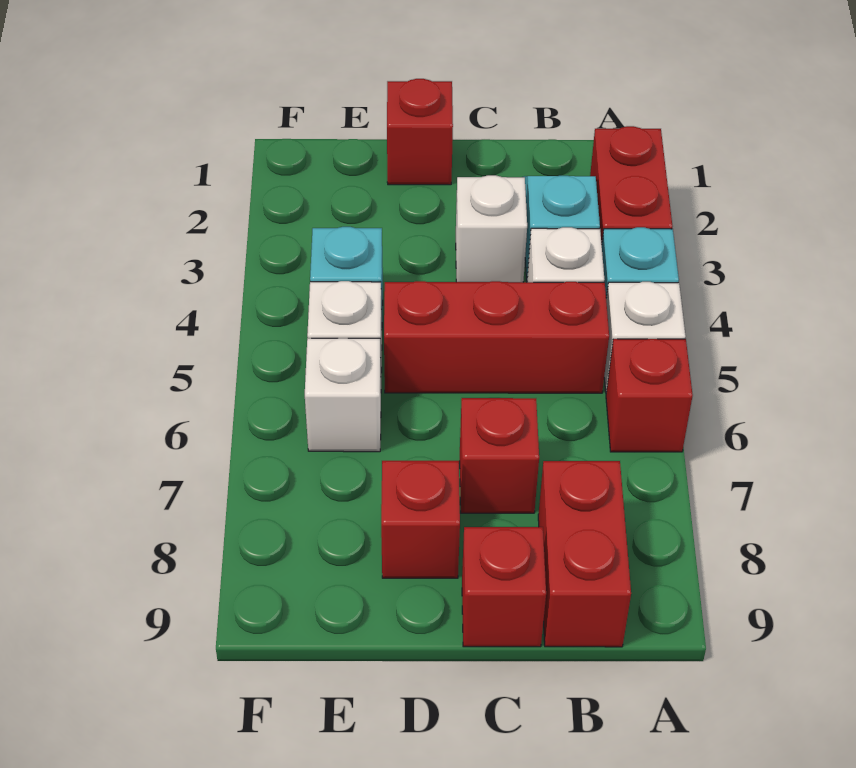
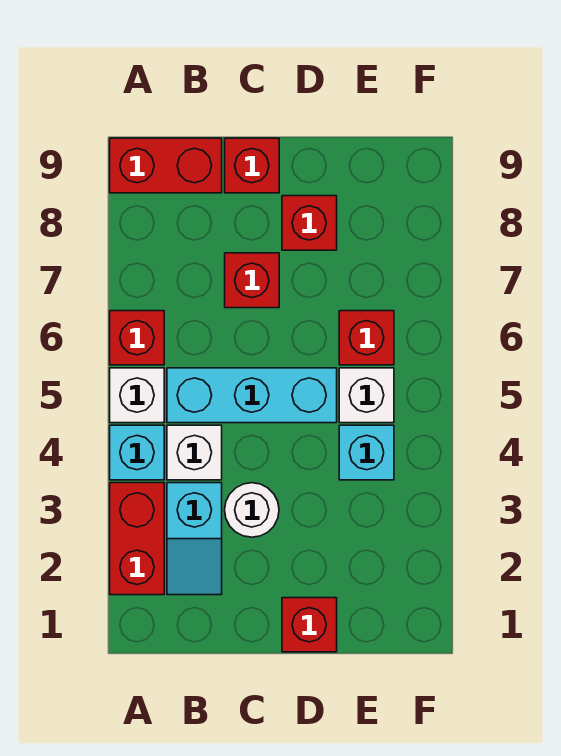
red 1x3 brick [384,281,609,393] -> cyan 1x3 brick [167,368,337,423]
red 1x2 brick [538,461,631,647] -> red 1x2 brick turned to [110,138,222,193]
white 1x1 brick [456,175,527,282] -> white 1x1 round brick [225,483,279,537]
white 1x1 brick [305,338,381,452] -> red 1x1 brick [339,311,394,365]

